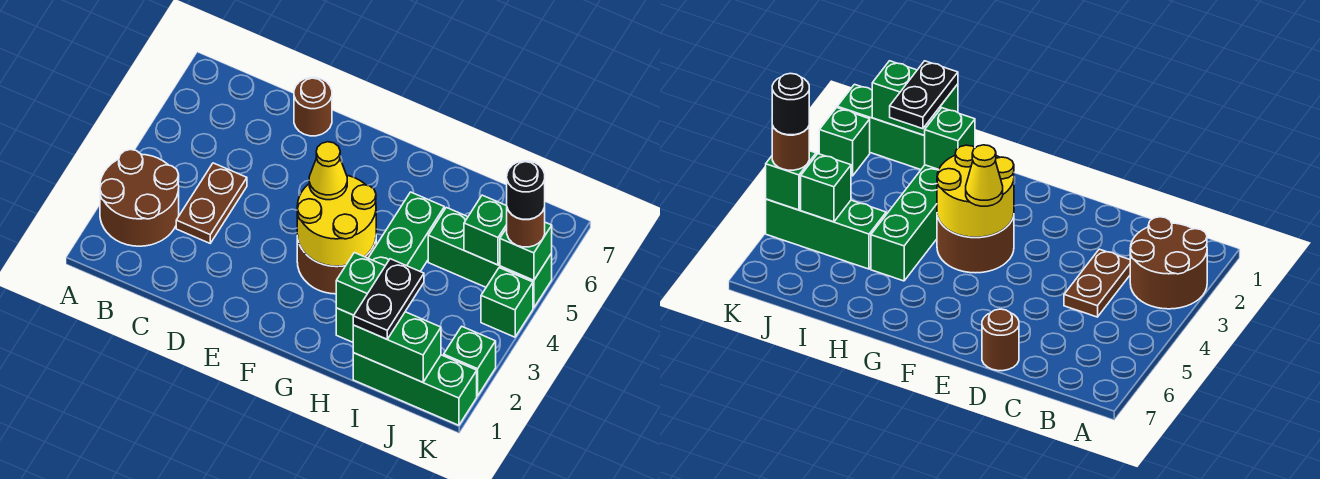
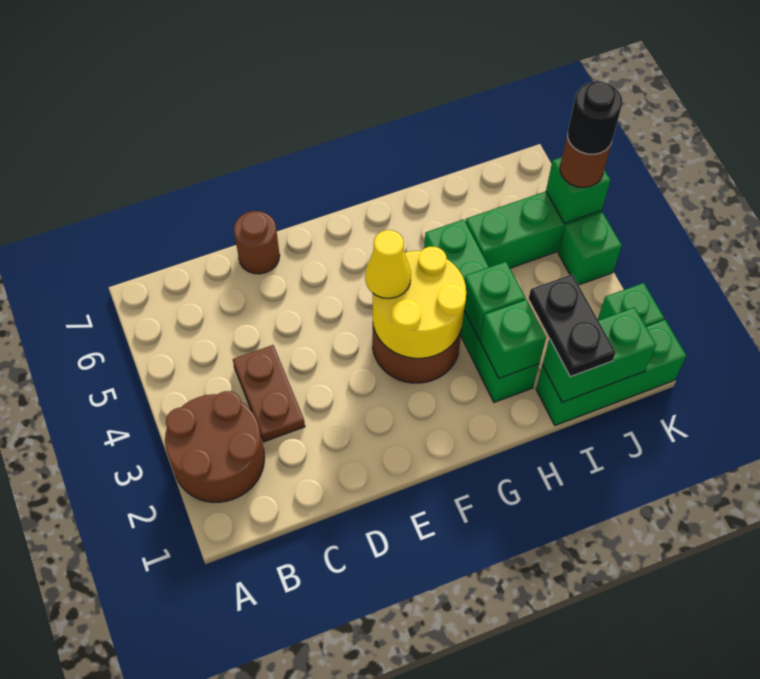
green 1x1 brick [464,195,507,265] -> green 1x1 brick moved to [464,262,525,339]

